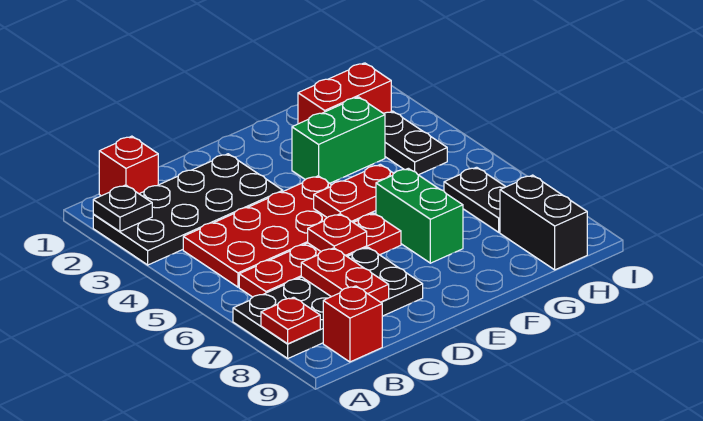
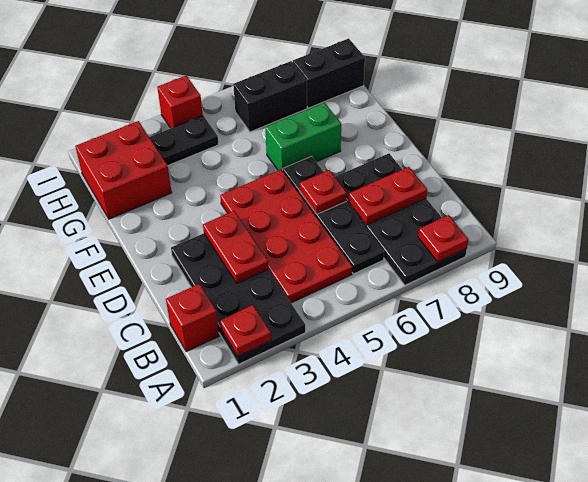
black 1x1 plate [93,185,152,231] -> red 1x1 plate [220,305,271,356]
red 1x4 plate [239,213,401,297] -> black 1x4 plate [283,156,384,274]
red 1x1 brick [323,286,382,362] -> red 1x1 brick moved to [157,76,203,128]
red 1x2 plate [314,164,394,221] -> red 1x2 plate moved to [203,211,268,283]
green 1x2 brick [292,97,385,183] -> none
red 1x2 brick [298,63,391,124] -> red 2x2 brick [75,121,172,219]
black 1x2 plate [444,167,506,232] -> black 1x2 brick [233,61,307,132]

